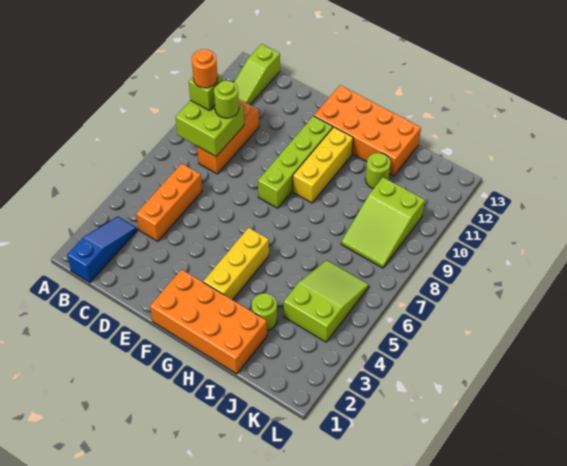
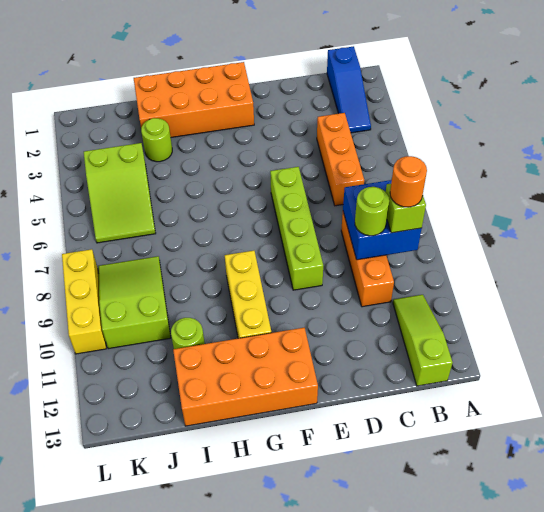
lime 2x2 brick [176,100,244,156] -> blue 2x2 brick [343,180,422,260]
lime 1x4 brick [258,116,333,208] -> lime 1x4 brick moved to [270,167,323,290]
yellow 1x3 brick [203,228,269,300] -> yellow 1x3 brick moved to [62,249,106,354]

